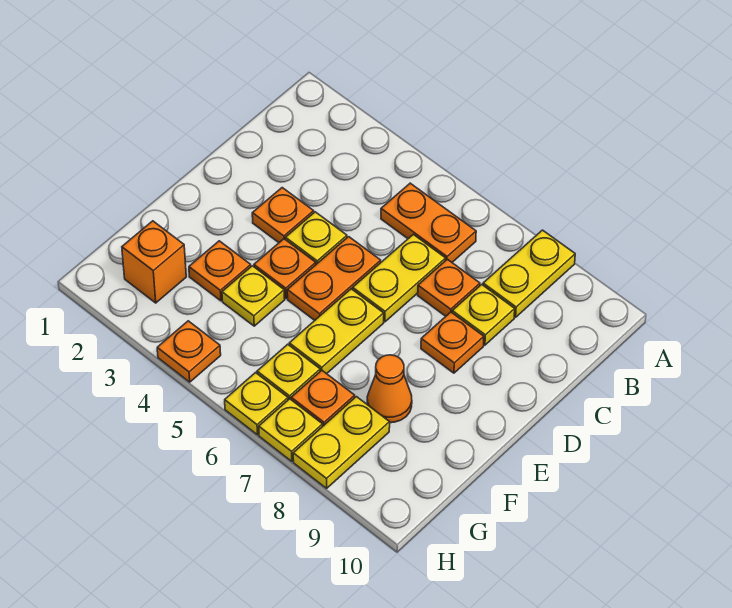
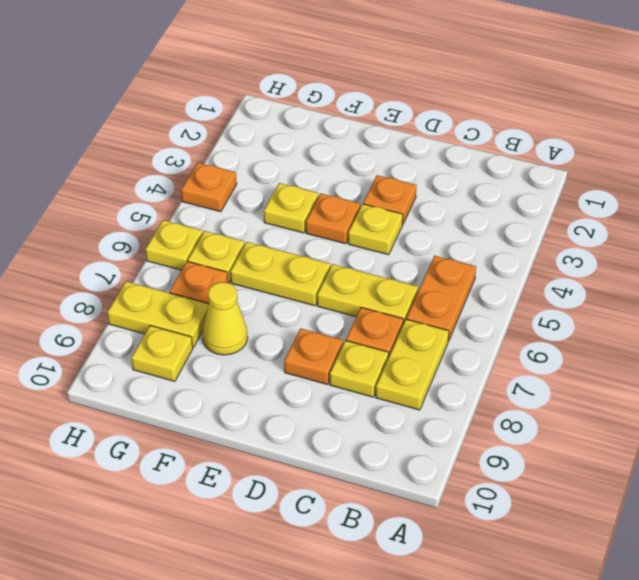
yellow 1x2 plate [483,230,575,317] -> yellow 1x2 plate turned to [376,319,449,410]
orange 1x2 plate [287,237,381,320] -> none
orange 1x1 plate [189,241,251,301] -> none
orange 1x1 cone [367,355,412,423] -> yellow 1x1 cone [202,282,248,355]
orange 1x1 brick [122,221,186,303] -> none
yellow 1x1 plate [259,399,323,461] -> yellow 1x1 plate moved to [132,326,193,381]

